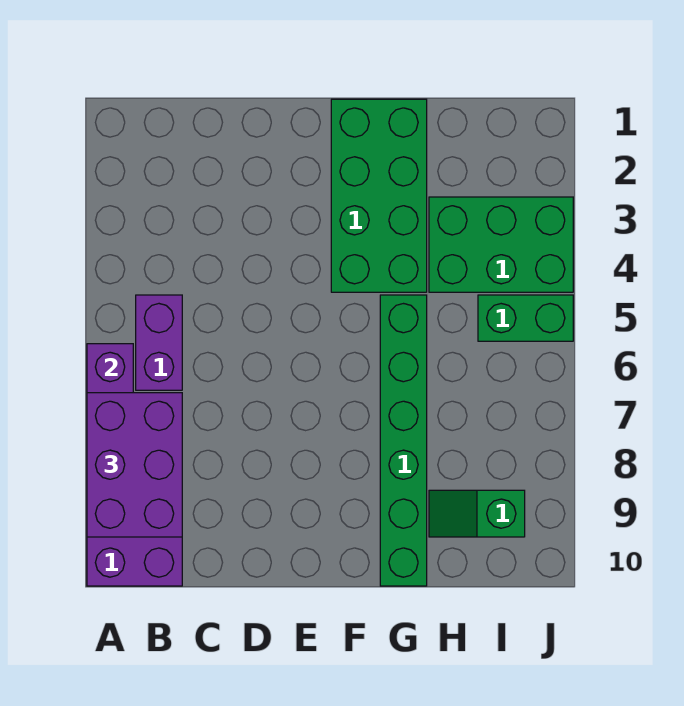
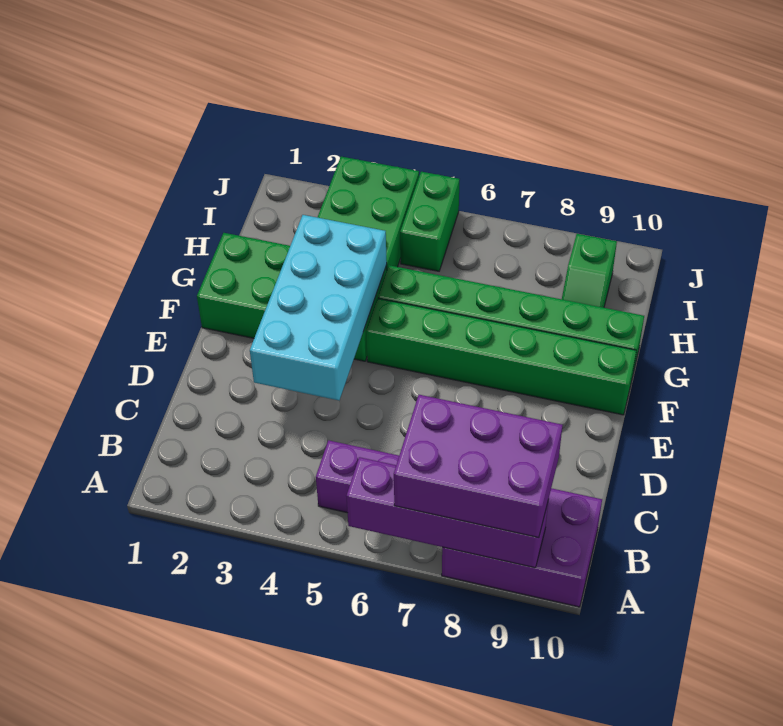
none -> cyan 2x4 brick [250,215,387,400]
none -> green 1x6 brick [366,298,636,415]

